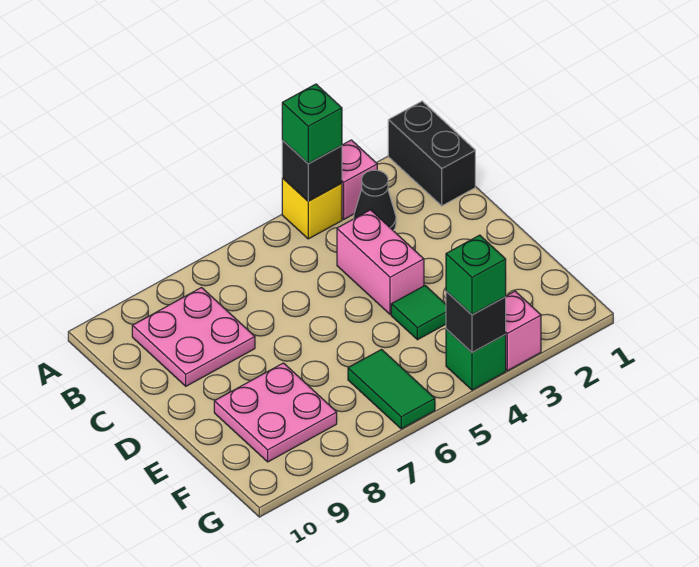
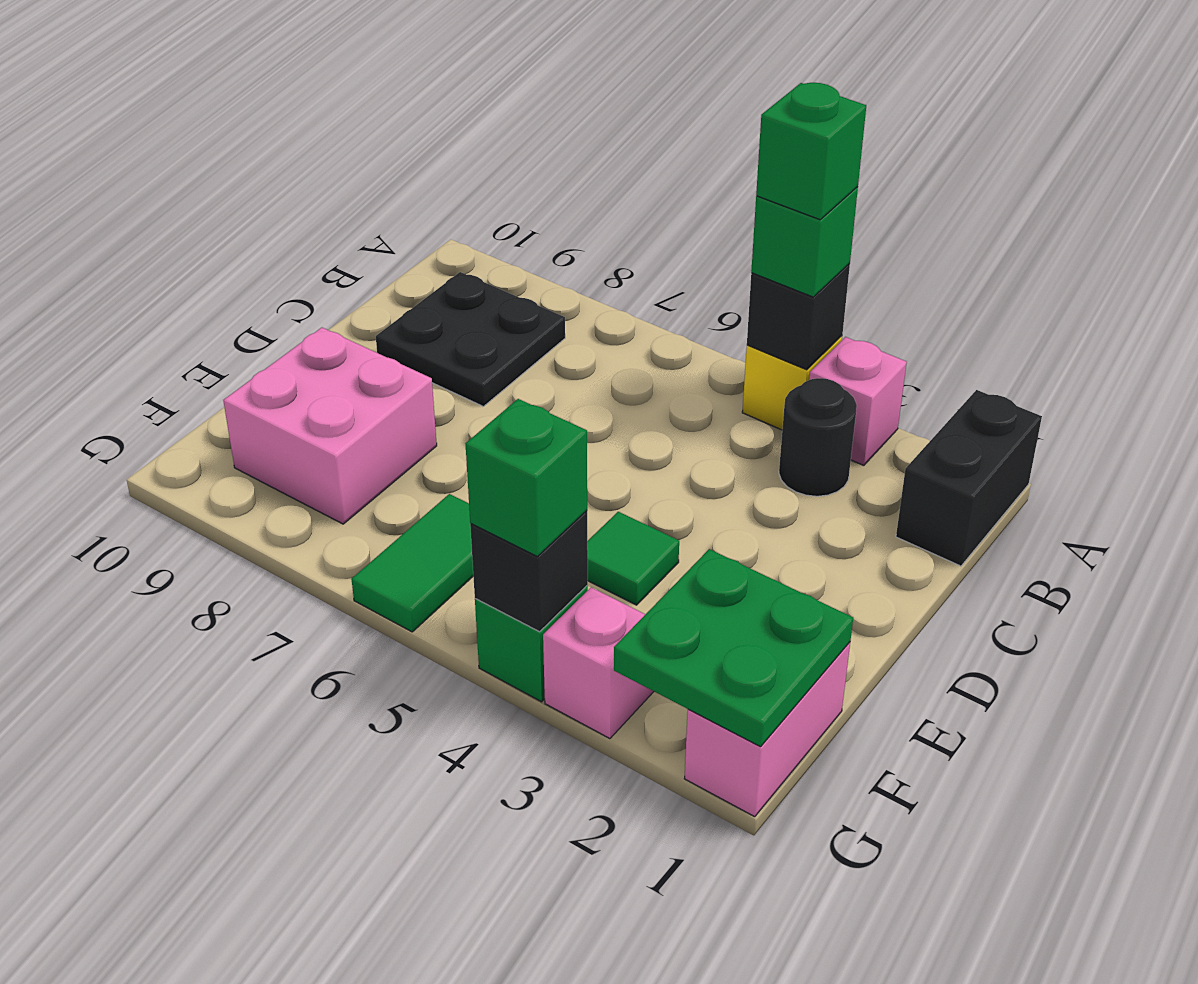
none -> green 1x1 brick [756,83,866,220]
black 1x1 cone [354,170,396,231] -> black 1x1 round brick [779,378,857,496]
pink 2x2 plate [132,288,255,386] -> black 2x2 plate [376,272,565,407]
pink 1x2 brick [337,210,424,315] -> pink 1x2 brick moved to [684,642,850,817]
pink 2x2 plate [214,363,337,462] -> pink 2x2 brick [223,328,437,524]
none -> green 2x2 plate [614,549,853,747]

